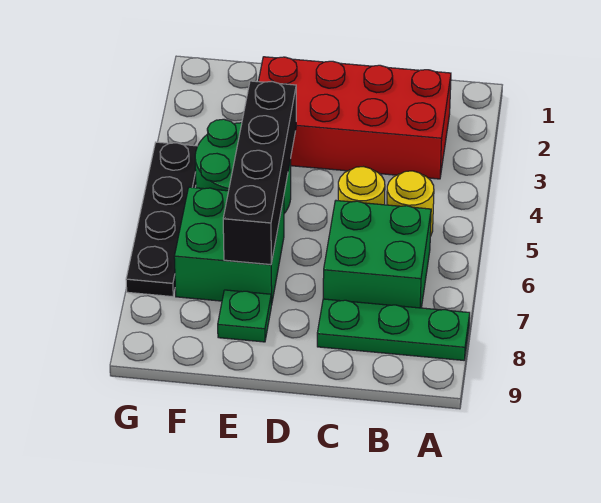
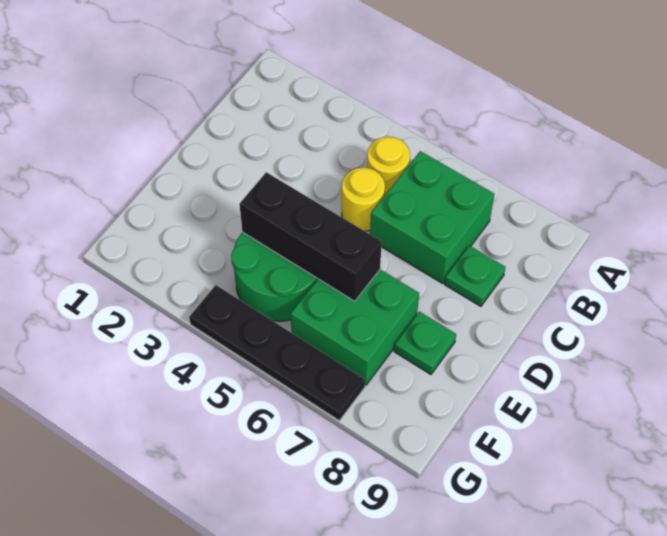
green 1x3 plate [317,299,470,360] -> green 1x1 plate [445,246,505,306]
red 2x4 brick [258,57,451,179] -> none
black 1x4 brick [223,81,296,265] -> black 1x3 brick [239,172,382,301]

